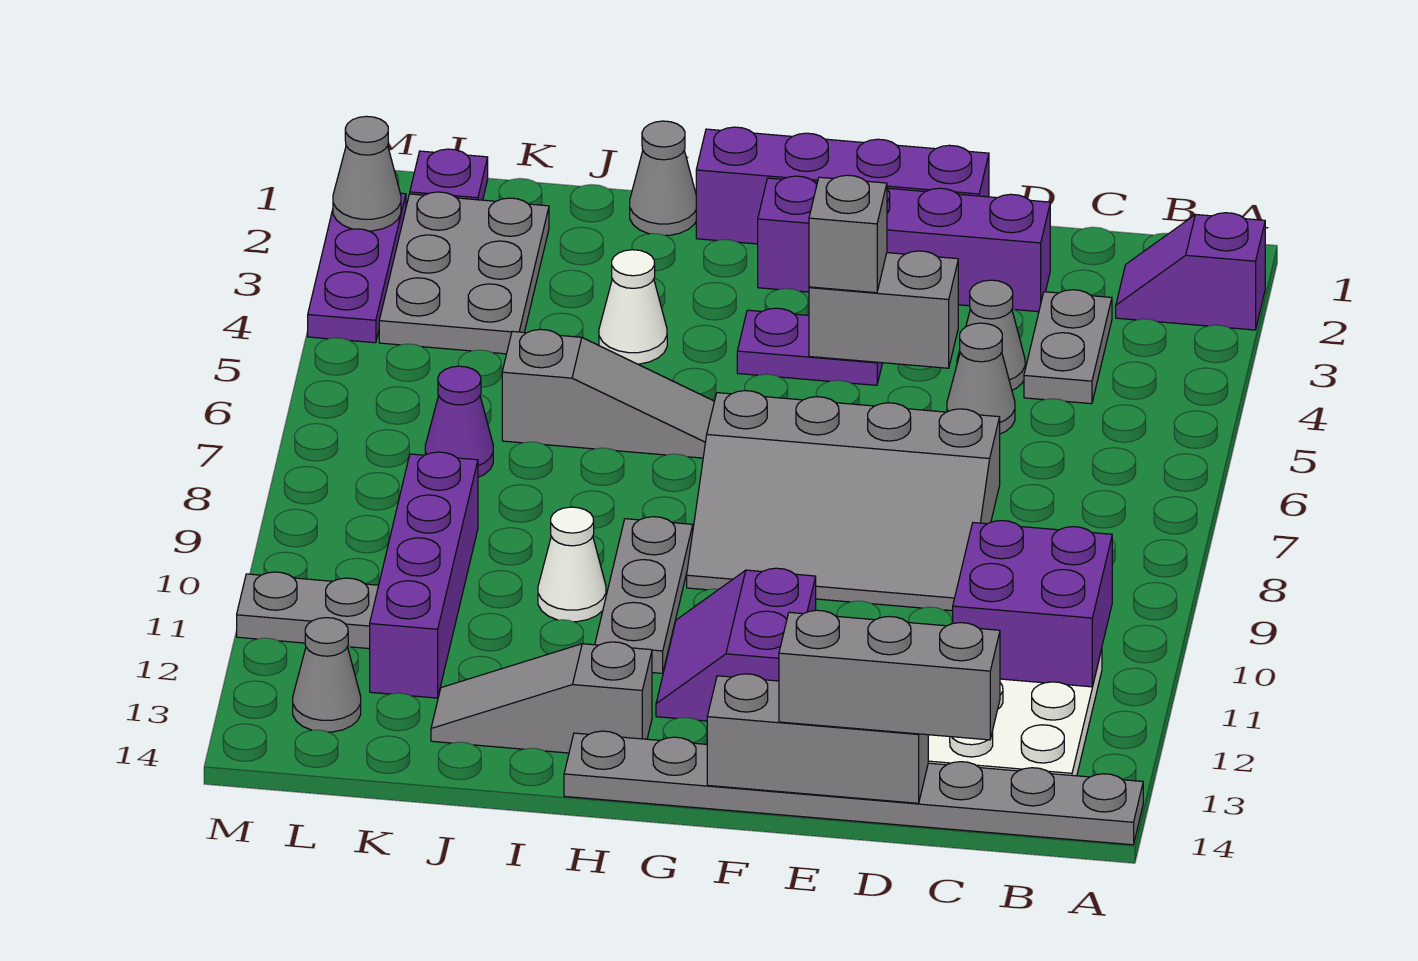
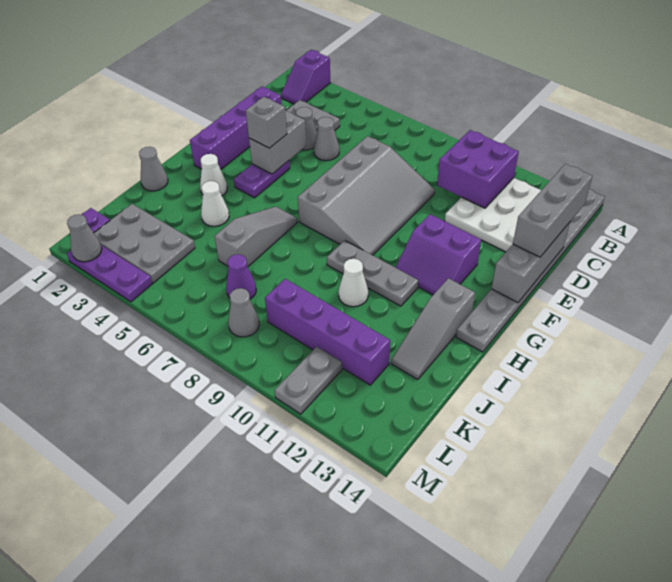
purple 1x4 brick [696,127,989,244] -> none
none -> white 1x1 cone [200,154,227,196]
grey 1x1 cone [293,618,361,732] -> grey 1x1 cone moved to [228,288,259,337]

